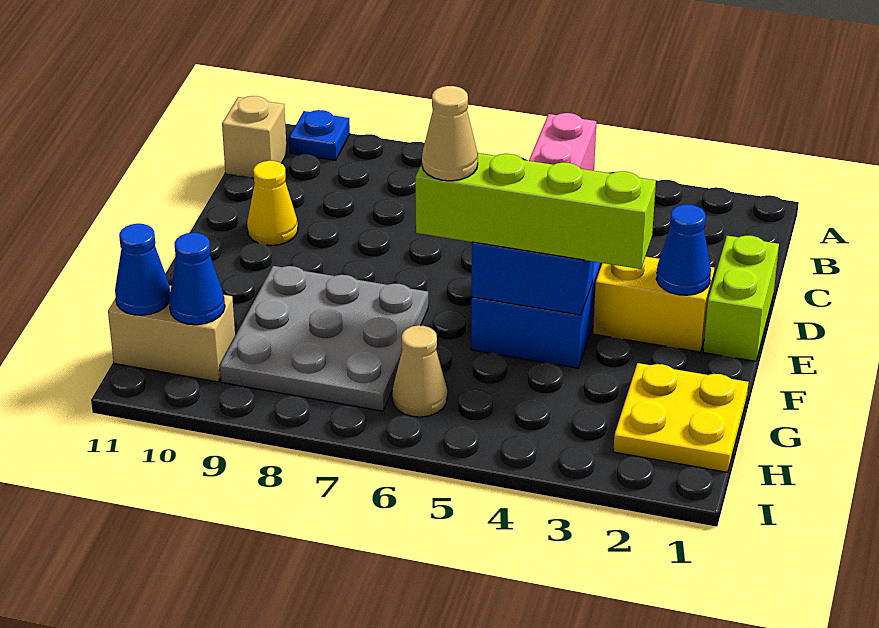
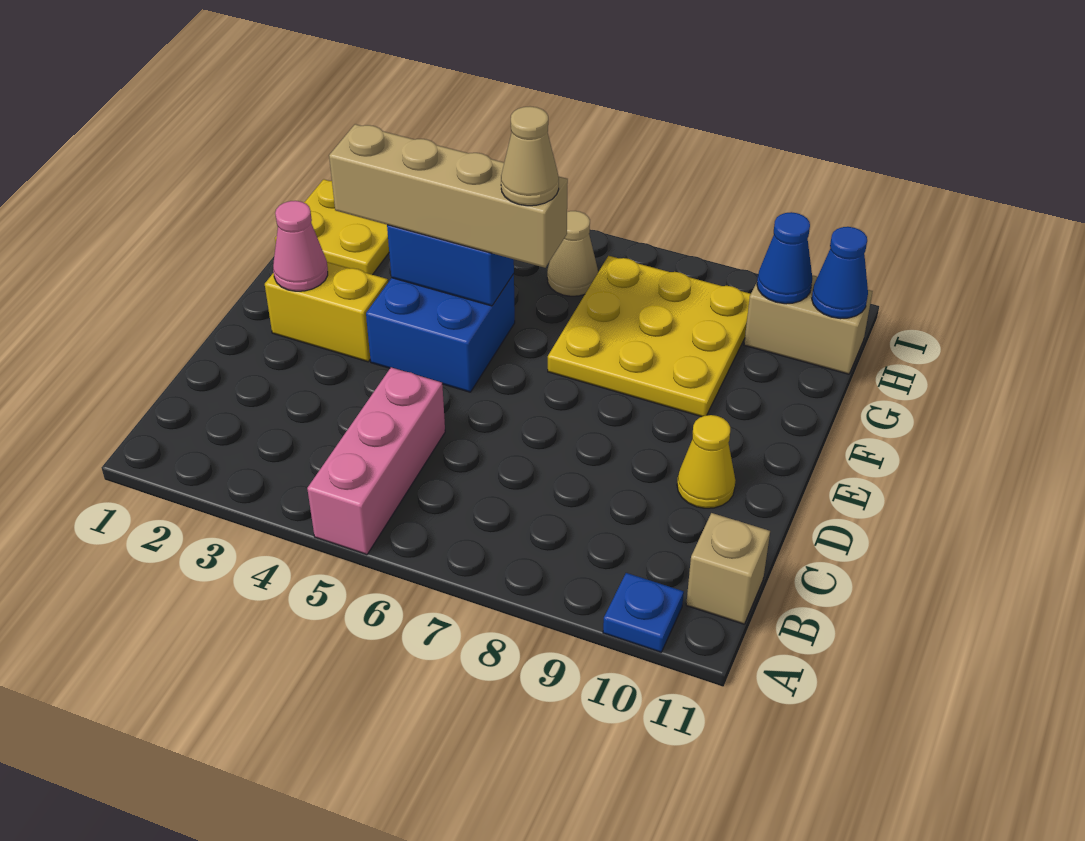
lime 1x2 brick [703,235,779,361] -> none
blue 1x1 cone [656,204,711,295] -> pink 1x1 cone [273,201,328,291]
lime 1x4 brick [415,153,656,269] -> tan 1x4 brick [329,124,568,268]
grey 3x3 plate [220,266,428,411] -> yellow 3x3 plate [548,256,751,417]

